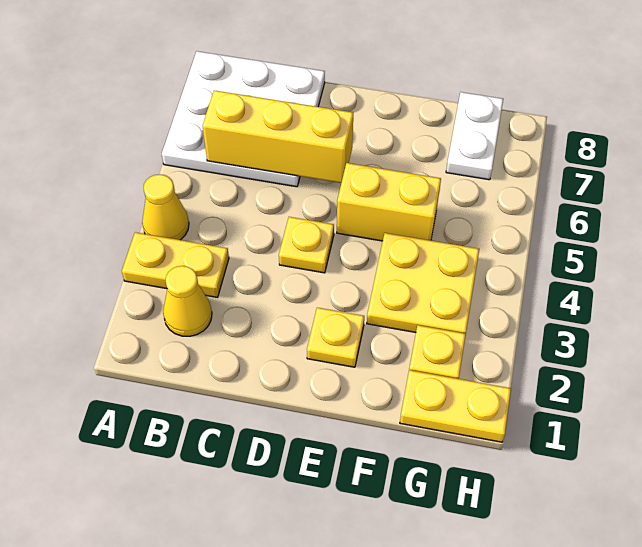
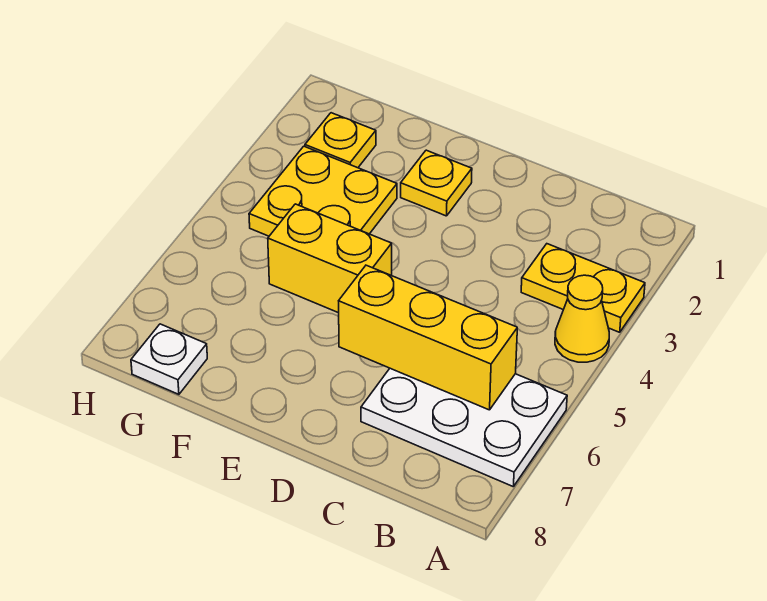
white 3x3 plate [162,51,325,187] -> white 2x3 plate [361,368,567,486]
yellow 1x1 cone [163,266,212,336] -> none
yellow 1x1 plate [279,217,334,273] -> none
yellow 1x2 plate [400,370,511,442] -> none
white 1x2 plate [446,92,503,180] -> white 1x1 plate [131,324,207,394]

